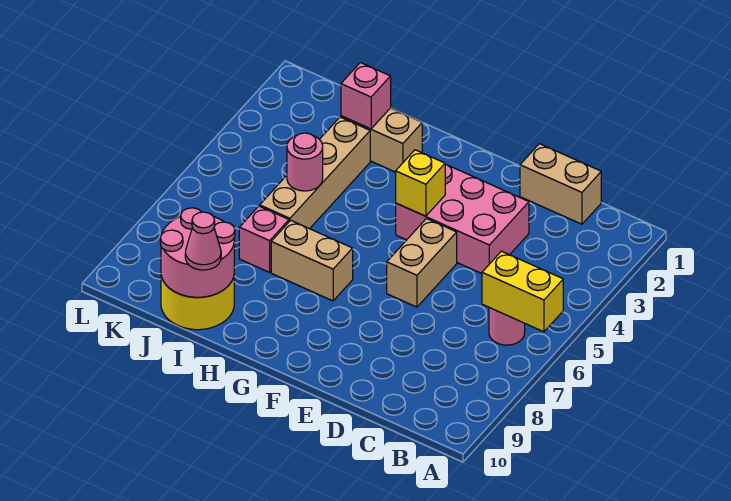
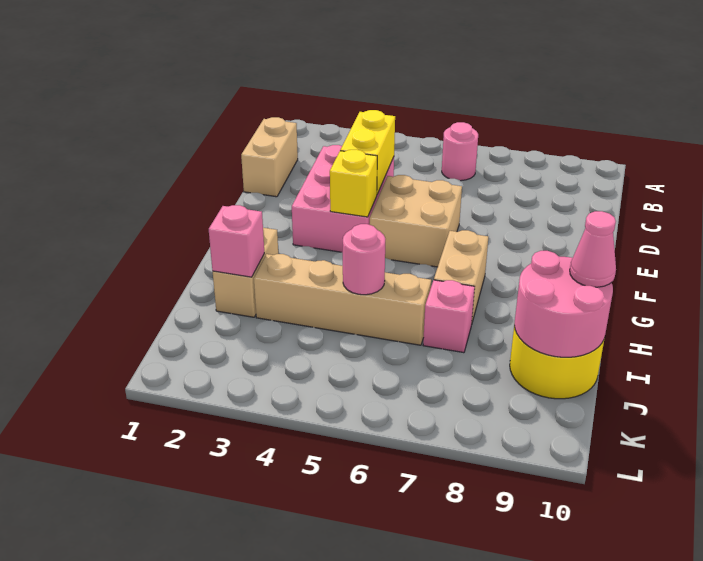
yellow 1x2 brick [482,251,563,332] -> yellow 1x2 brick moved to [340,110,395,194]
tan 1x2 brick [387,219,457,307] -> tan 2x2 brick [370,175,462,267]

